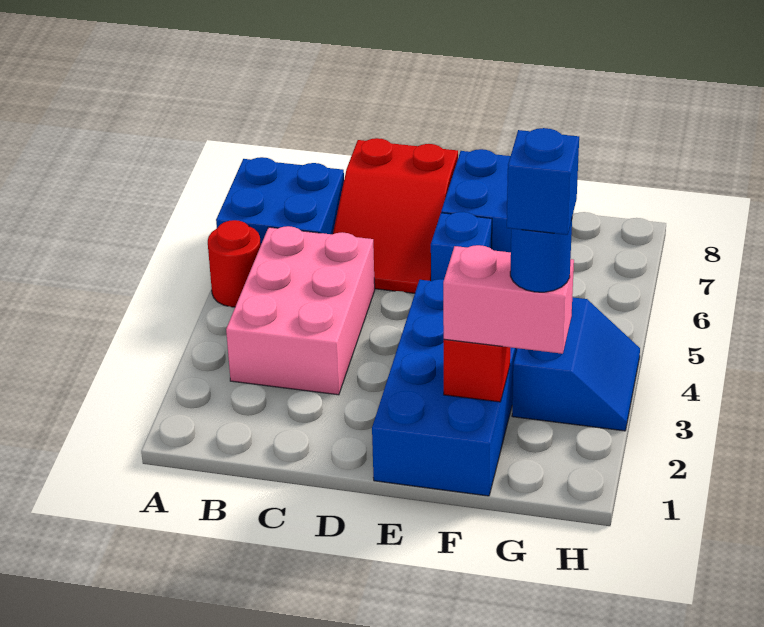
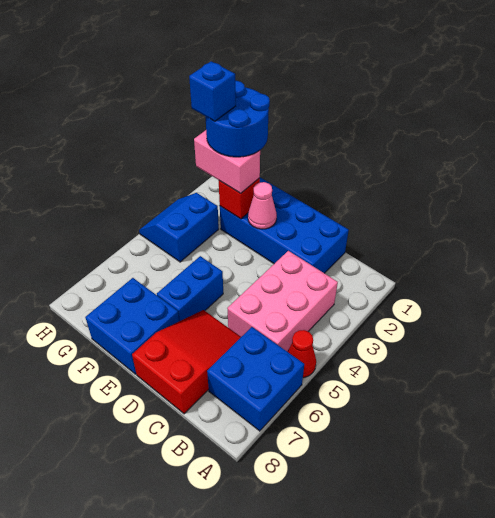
red 1x1 round brick [208,220,261,307] -> red 1x1 cone [288,330,316,378]
blue 2x4 brick [372,279,517,496] -> blue 2x4 brick turned to [220,178,349,273]
none -> pink 1x1 cone [248,182,277,229]
blue 1x1 brick [431,212,492,281] -> blue 1x2 brick [157,256,223,321]
blue 1x1 round brick [510,220,572,292] -> blue 2x2 round brick [205,81,270,157]

